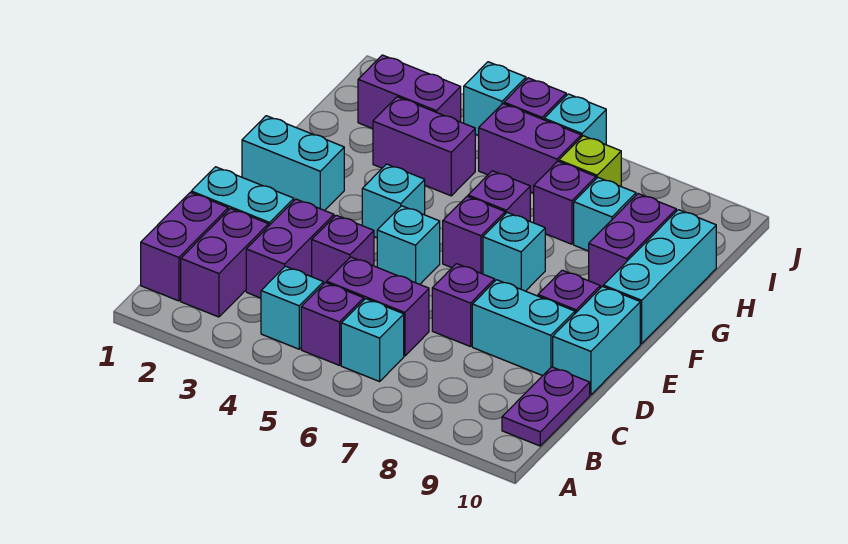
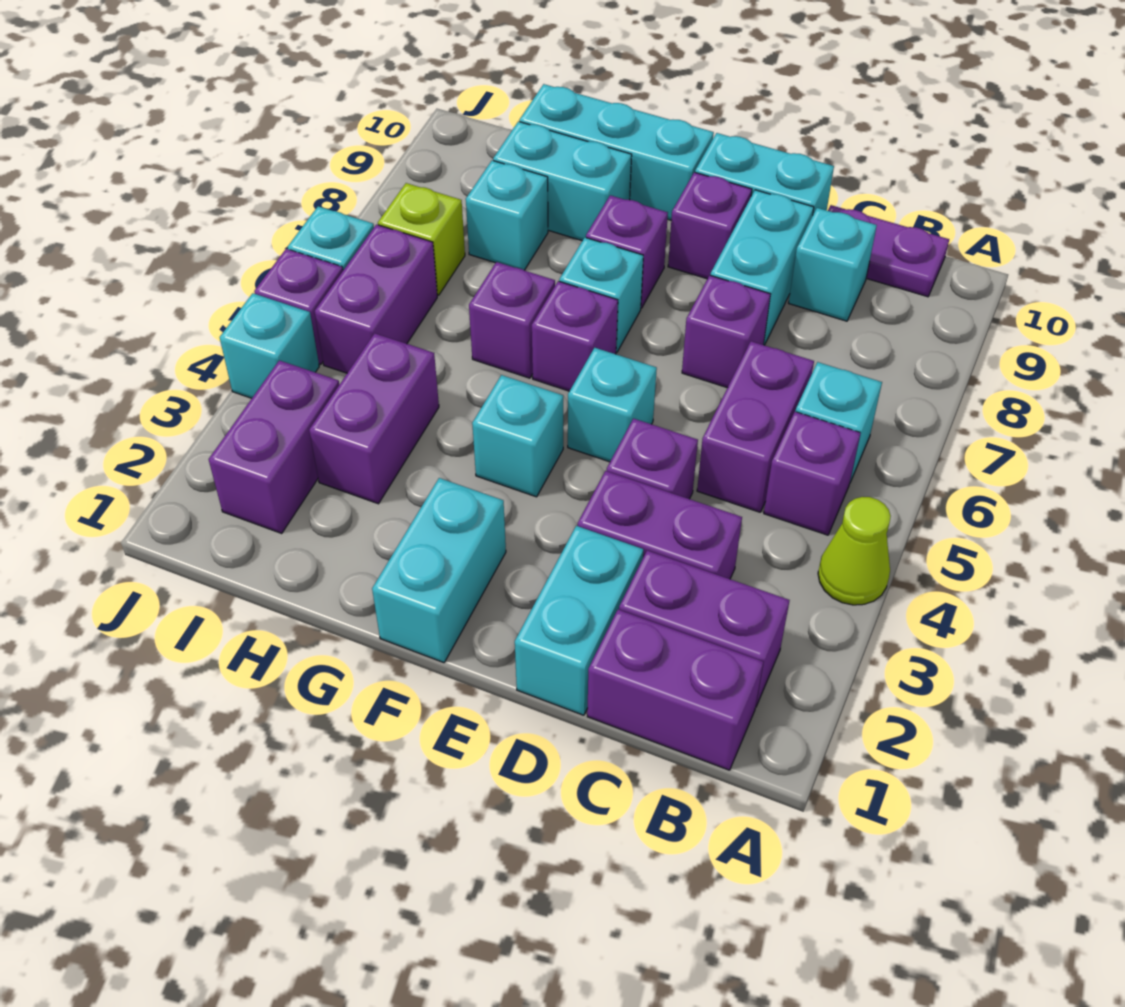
none -> lime 1x1 cone [818,497,891,605]
cyan 1x1 brick [261,266,323,349] -> cyan 1x1 brick moved to [789,208,877,321]
purple 1x2 brick [589,194,676,288] -> cyan 1x2 brick [493,121,632,241]
purple 1x1 brick [534,161,596,244] -> purple 1x1 brick moved to [586,195,668,308]

